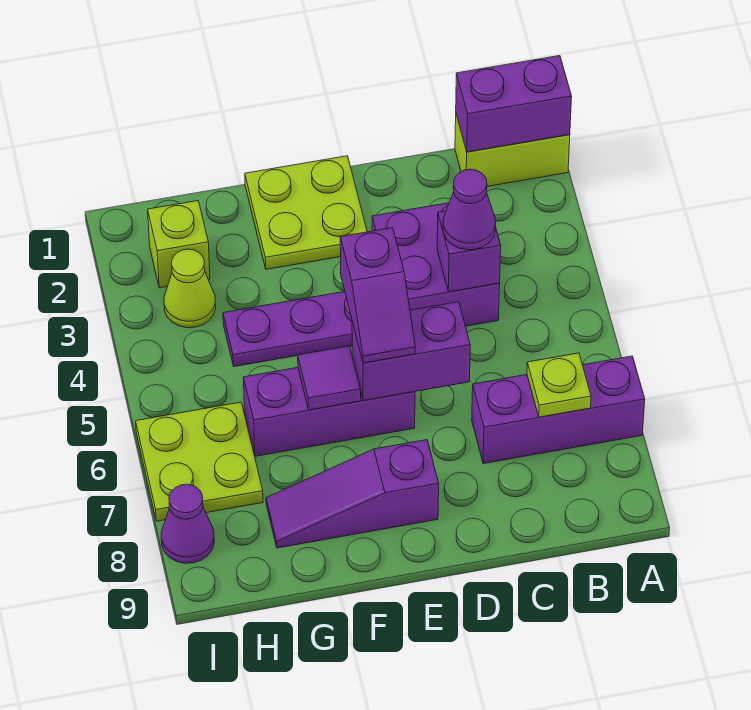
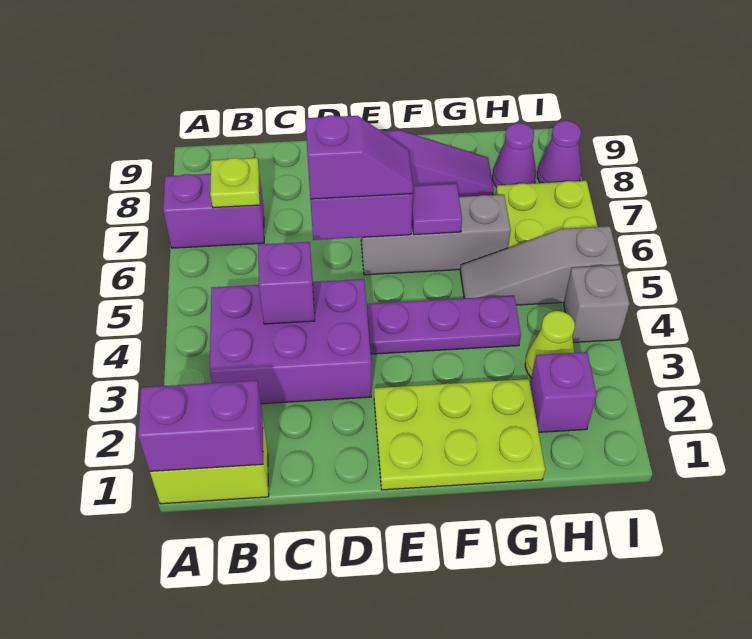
purple 1x3 brick [472,356,645,464] -> purple 1x2 brick [163,174,264,248]
purple 2x2 brick [372,203,500,326] -> purple 2x3 brick [210,279,371,404]
purple 1x1 cone [443,169,496,250] -> purple 1x1 cone moved to [492,123,536,187]
lime 2x2 plate [245,156,367,269] -> lime 2x3 plate [374,379,545,490]
purple 1x2 slope [340,228,415,363] -> purple 1x2 slope turned to [306,115,413,199]
purple 1x3 brick [243,368,415,456] -> grey 1x3 brick [361,195,511,275]
none -> grey 1x3 slope [460,226,619,305]
lime 1x1 brick [148,201,210,288] -> purple 1x1 brick [530,352,597,432]
none -> grey 1x1 brick [564,265,629,342]

